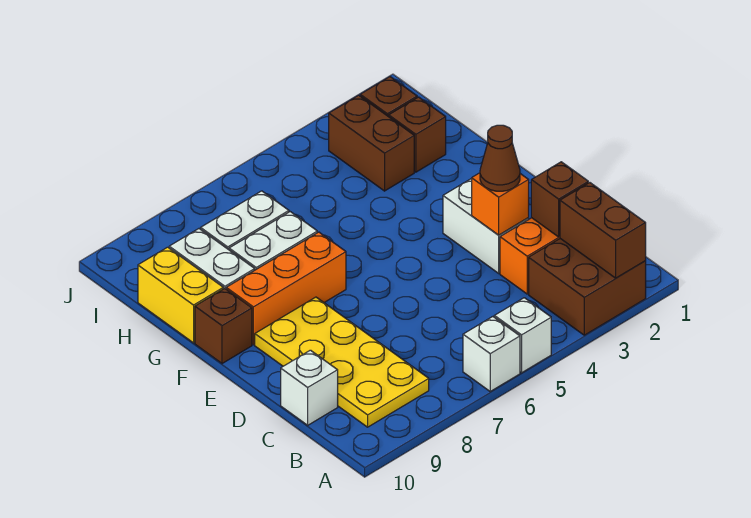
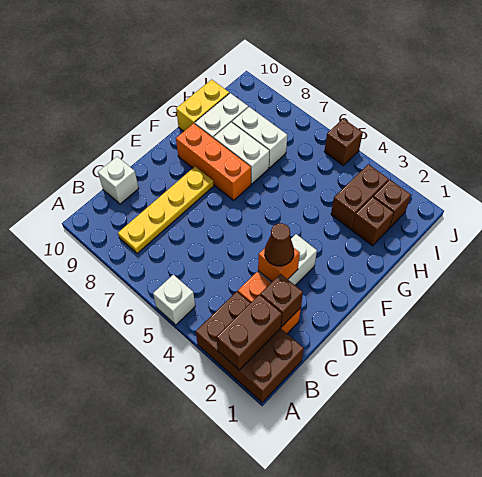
brown 2x2 brick [529,239,646,335] -> brown 2x3 brick [196,292,304,402]
white 1x1 brick [463,317,520,391] -> none
yellow 2x4 plate [255,297,429,427] -> yellow 1x4 plate [118,166,214,254]
brown 1x1 brick [195,288,252,364] -> brown 1x1 brick moved to [324,119,363,165]

